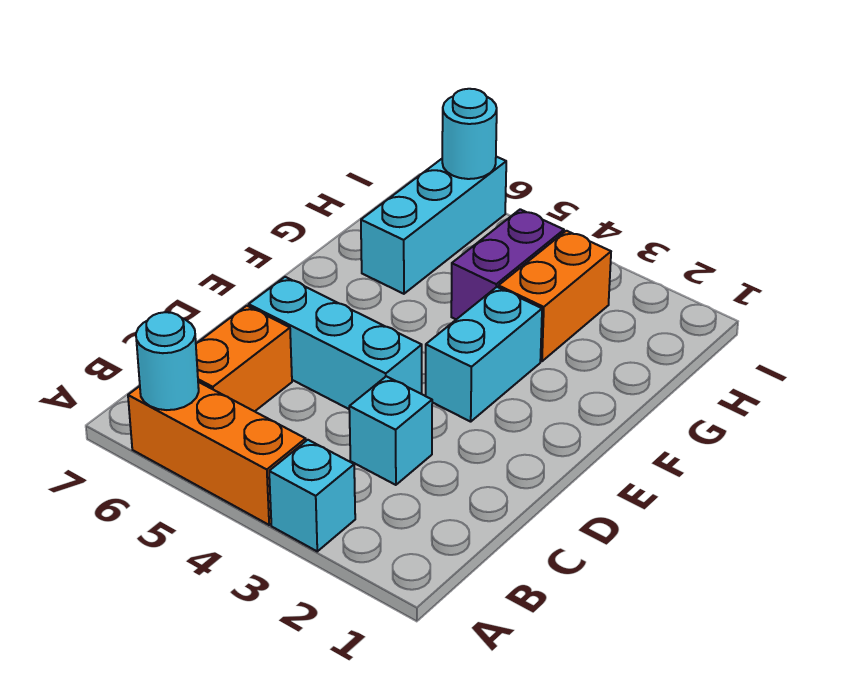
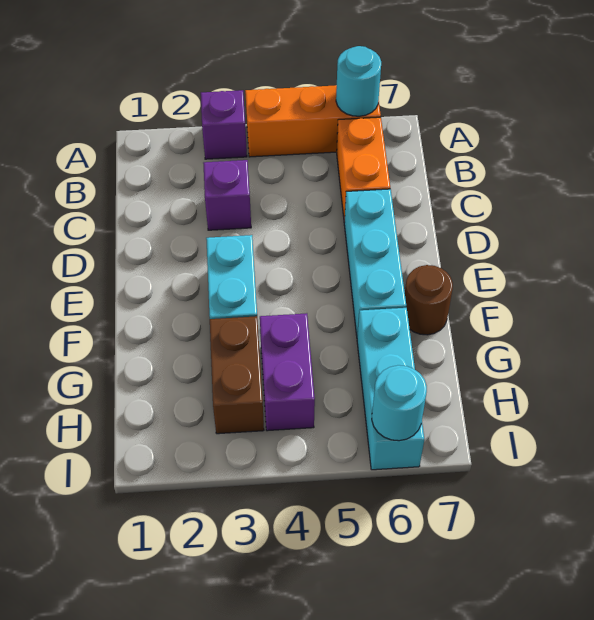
cyan 1x1 brick [269,440,355,551] -> purple 1x1 brick [201,90,247,159]
cyan 1x1 brick [349,376,432,485] -> purple 1x1 brick [203,160,251,230]
cyan 1x3 brick [249,277,422,409] -> cyan 1x3 brick turned to [344,189,406,336]
none -> brown 1x1 round brick [405,265,453,335]
orange 1x2 brick [499,231,611,361] -> brown 1x2 brick [210,316,264,434]

